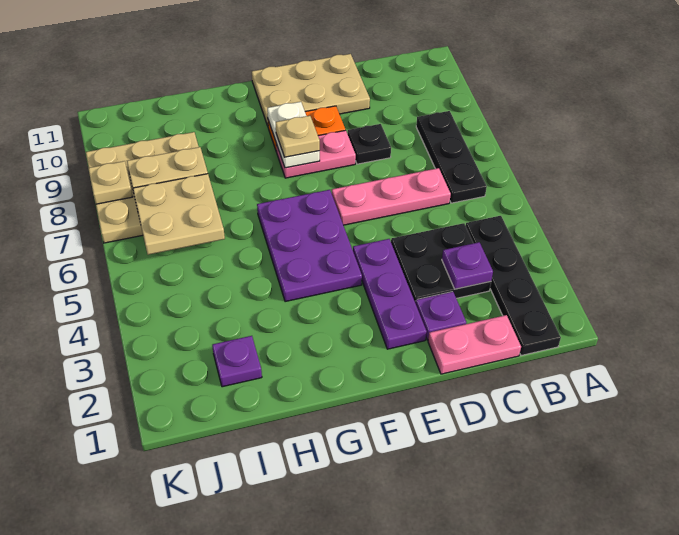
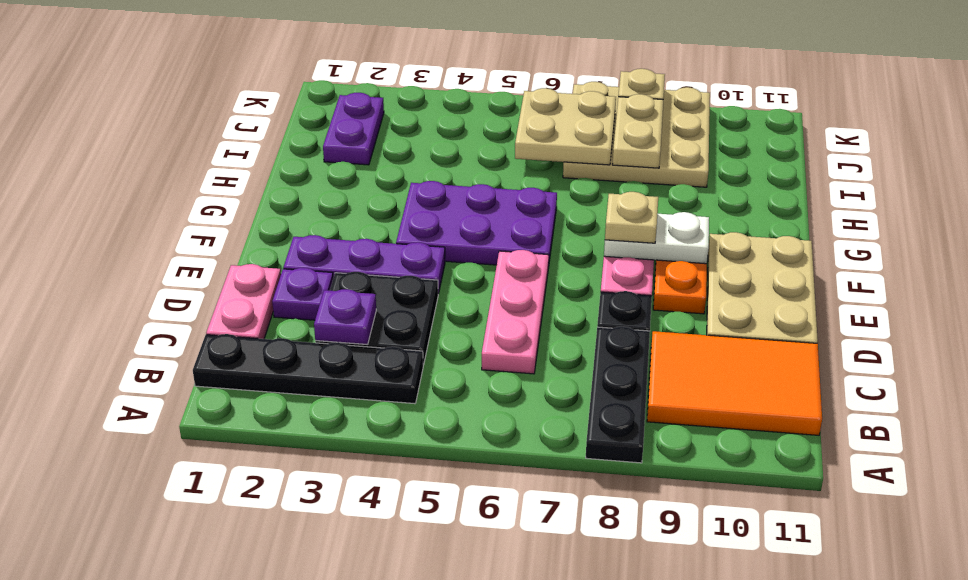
black 1x3 plate [416,111,487,203] -> black 1x3 plate turned to [586,327,650,463]
none -> orange 2x3 tile [647,331,822,435]
purple 1x1 plate [212,336,262,387] -> purple 1x2 plate [323,93,384,165]

